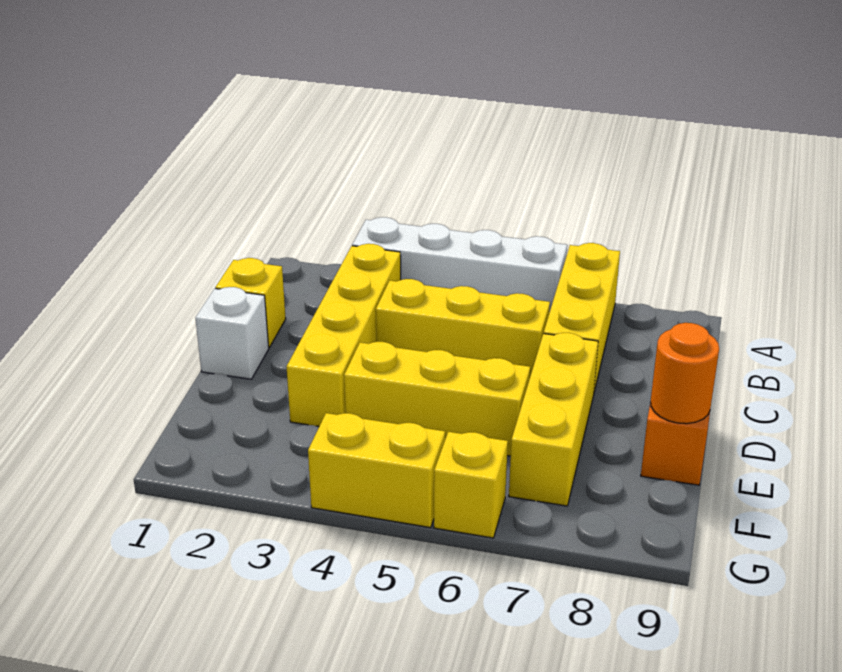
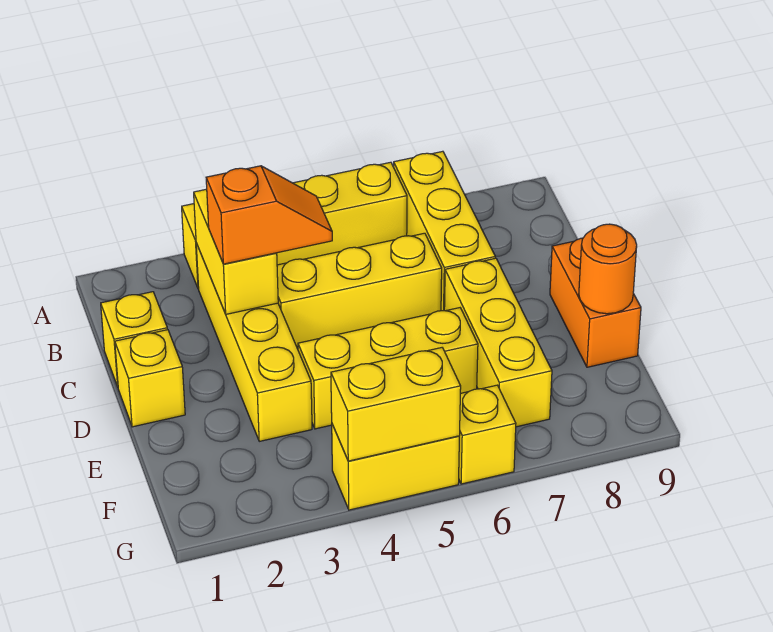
white 1x4 brick [352,217,567,312] -> yellow 1x4 brick [182,162,407,289]
none -> yellow 1x2 brick [194,189,278,314]
none -> orange 1x2 slope [206,166,332,264]
white 1x1 brick [195,287,269,379] -> yellow 1x1 brick [115,330,185,427]
none -> yellow 1x2 brick [331,348,461,461]

